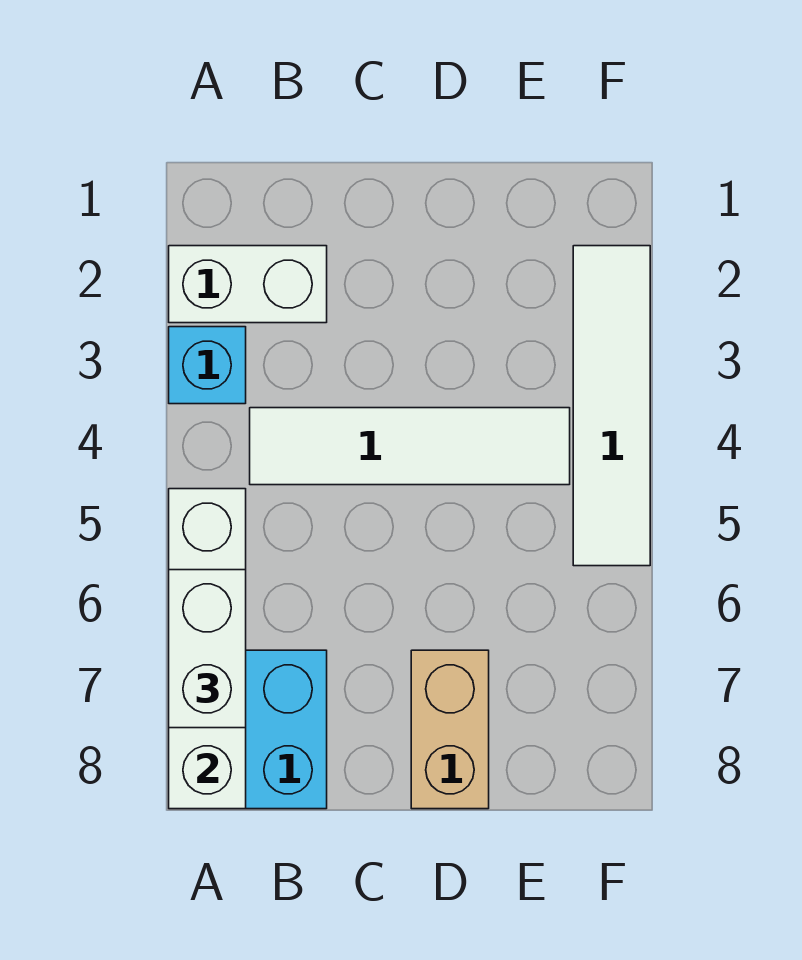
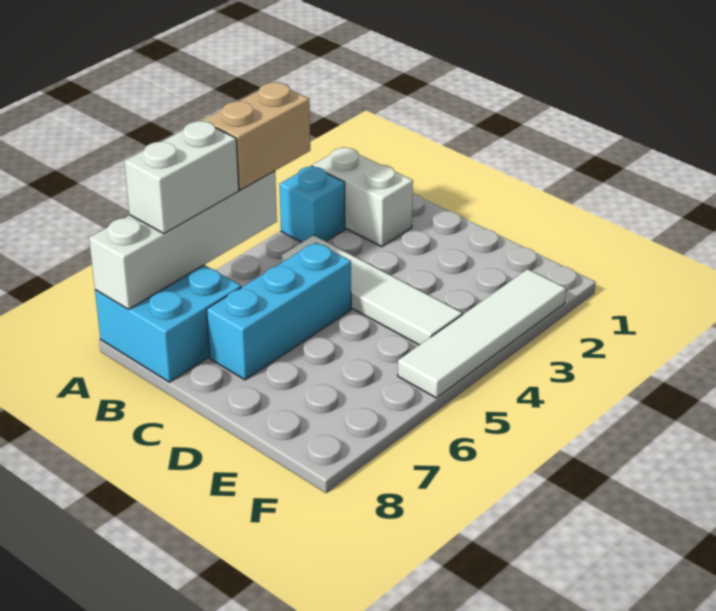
none -> cyan 1x3 brick [207,242,351,380]
tan 1x2 brick [411,650,489,809] -> tan 1x2 brick moved to [203,82,310,190]

